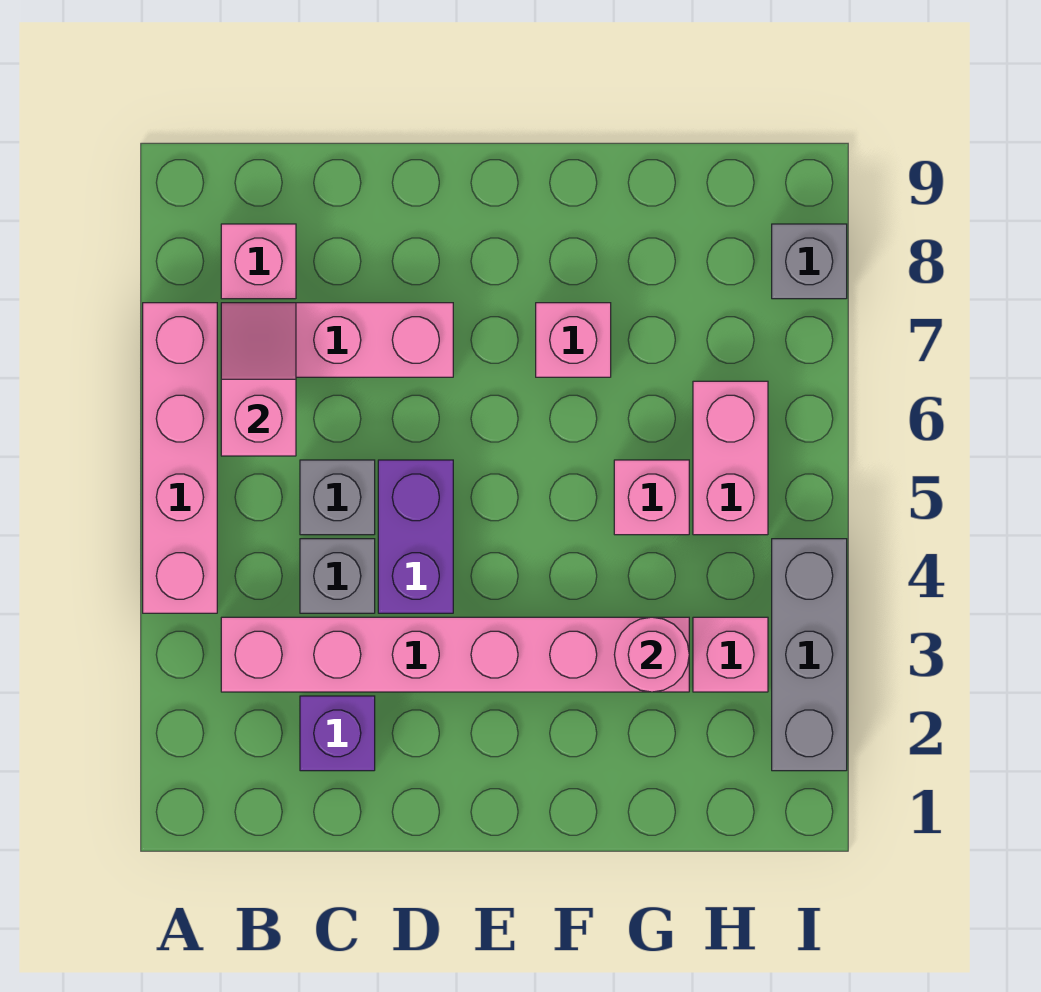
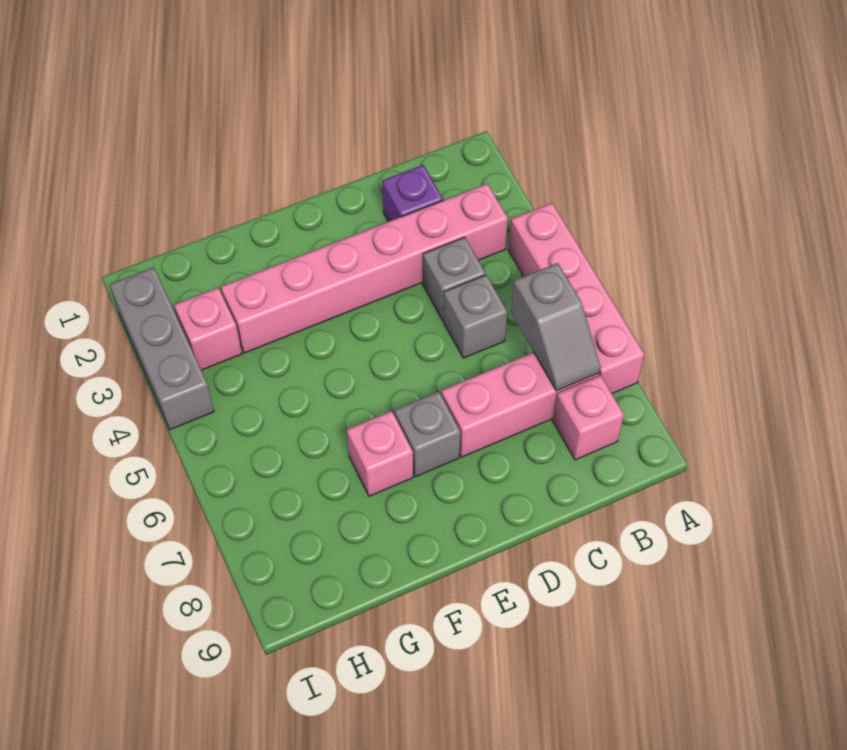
pink 1x2 slope [221,303,296,456] -> grey 1x2 slope [511,263,601,391]
purple 1x2 brick [378,460,453,613] -> none
pink 1x1 round brick [614,617,689,692] -> none
pink 1x1 brick [614,460,689,535] -> none
pink 1x2 brick [693,381,768,535] -> none
grey 1x1 brick [772,224,847,299] -> grey 1x1 brick moved to [394,392,460,477]

